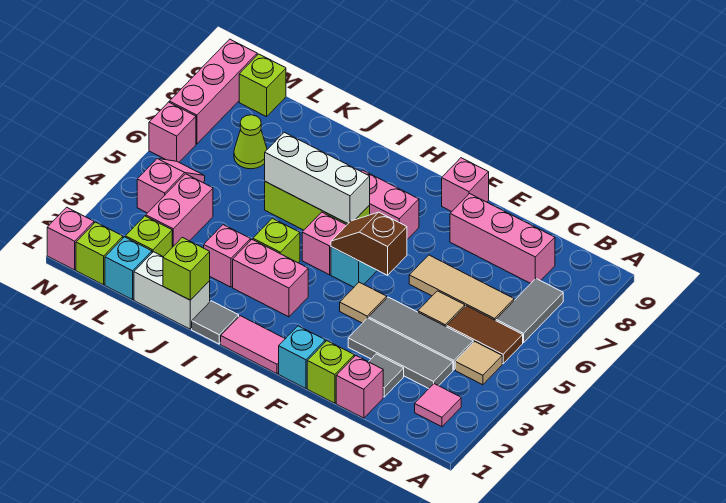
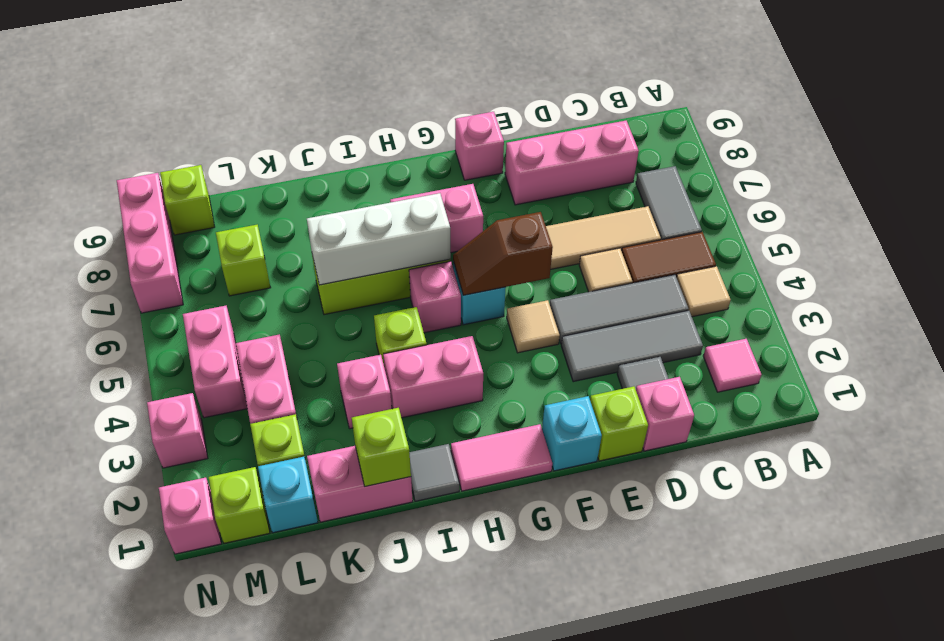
white 1x2 brick [134,252,210,329] -> pink 1x2 brick [307,446,413,522]
lime 1x1 cone [234,115,267,169] -> lime 1x1 brick [216,225,271,296]
pink 1x2 slope [137,159,205,213] -> pink 1x2 brick [183,306,247,418]
pink 1x1 brick [149,102,196,162] -> pink 1x1 brick moved to [147,393,208,468]

